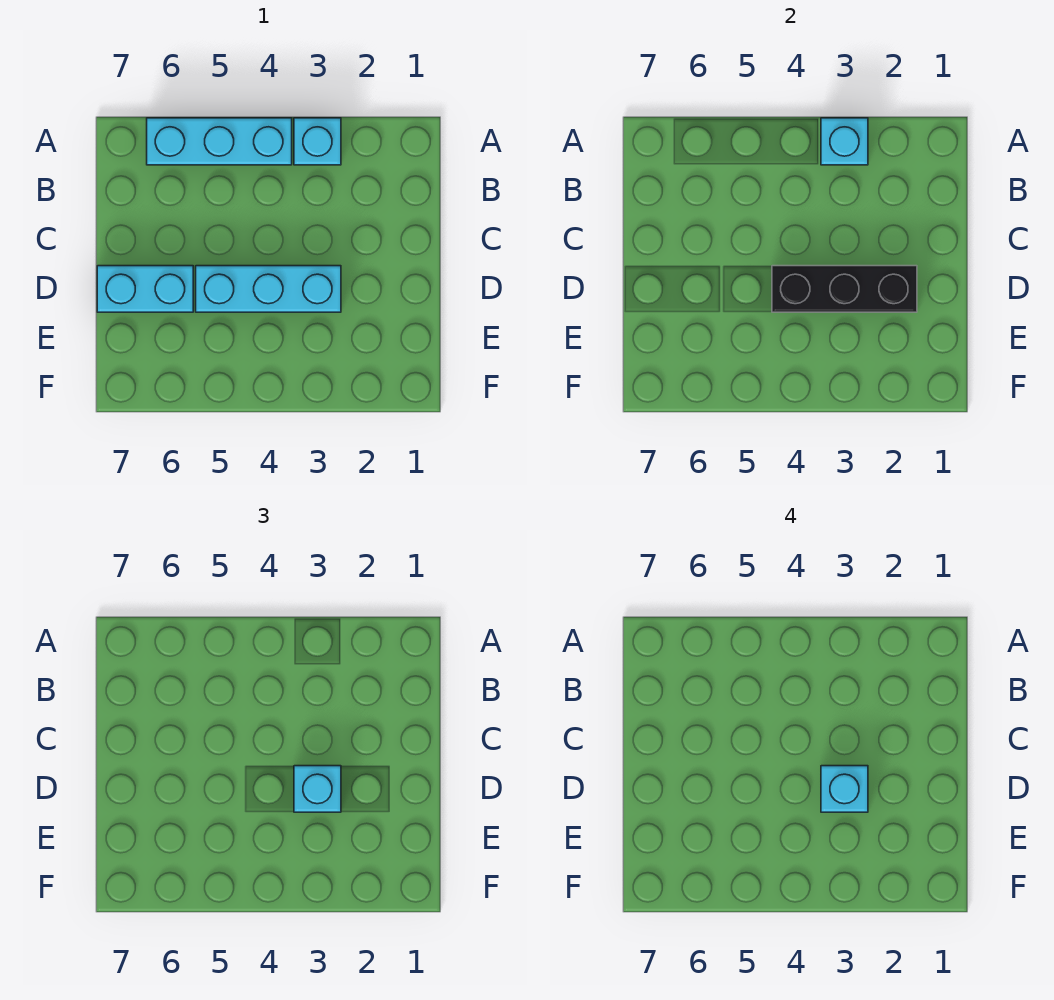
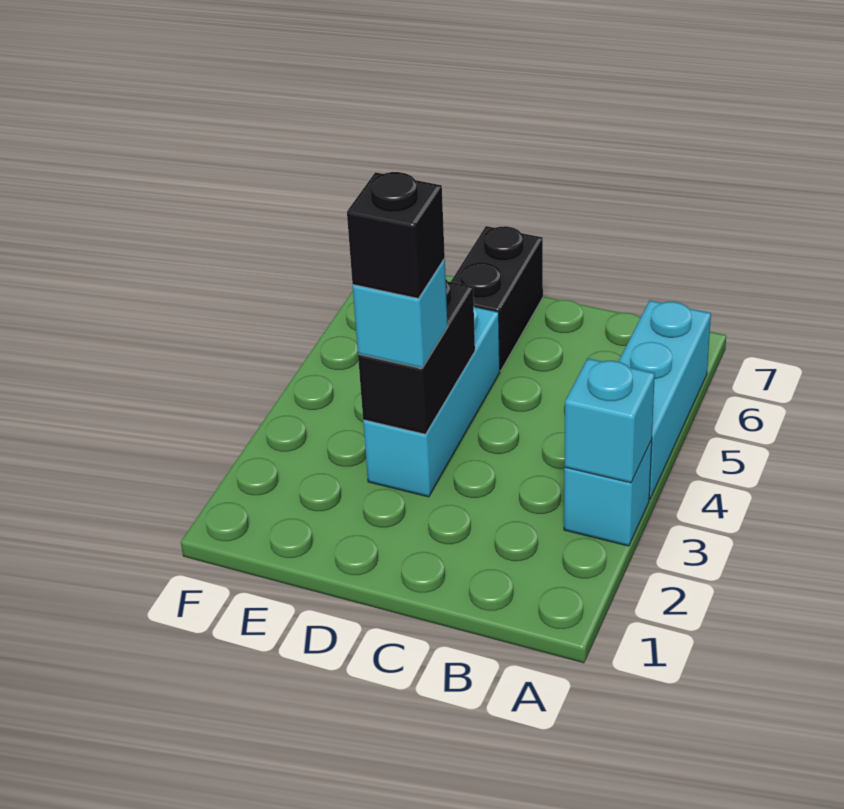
black 1x3 brick [772,266,917,312] -> black 1x2 brick [358,280,475,434]
cyan 1x1 brick [821,766,868,812] -> black 1x1 brick [347,172,445,298]
cyan 1x2 brick [97,266,193,312] -> black 1x2 brick [451,226,543,371]

